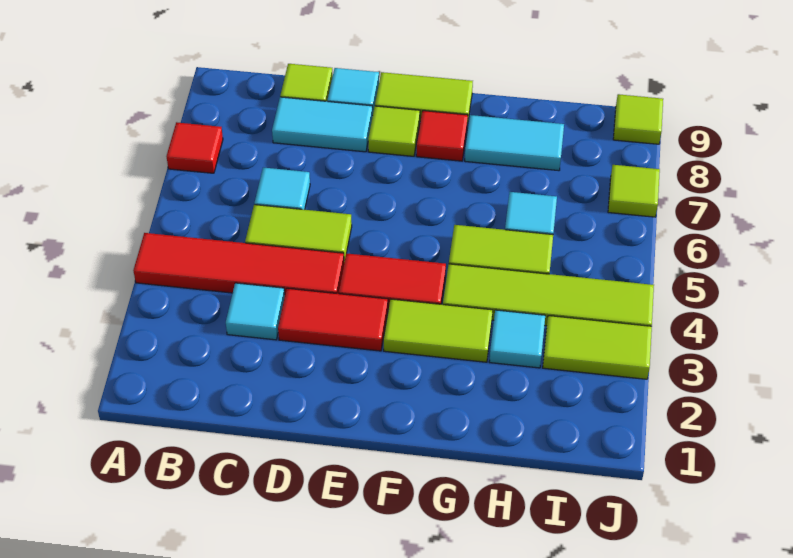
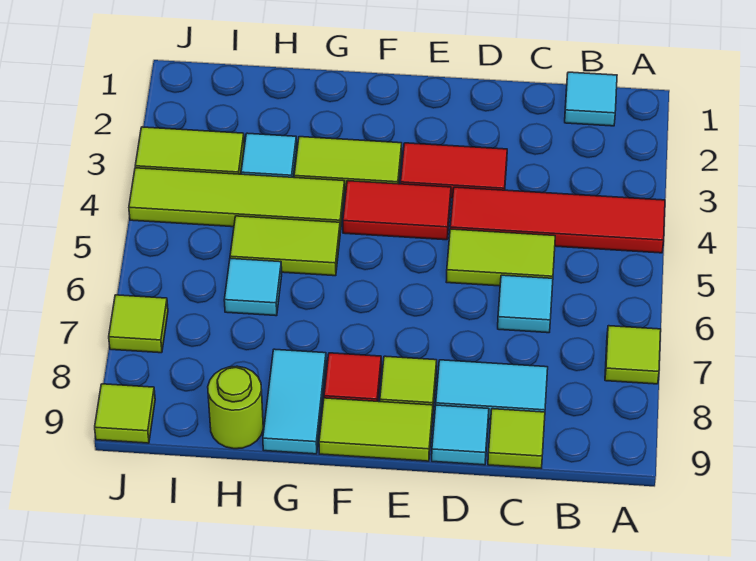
red 1x1 tile [167,122,223,173] -> lime 1x1 tile [605,326,661,384]
cyan 1x1 tile [226,283,285,340] -> cyan 1x1 tile moved to [565,72,617,126]
cyan 1x2 tile [465,115,564,171] -> cyan 1x2 tile turned to [263,349,326,454]
none -> lime 1x1 round brick [208,366,263,449]

